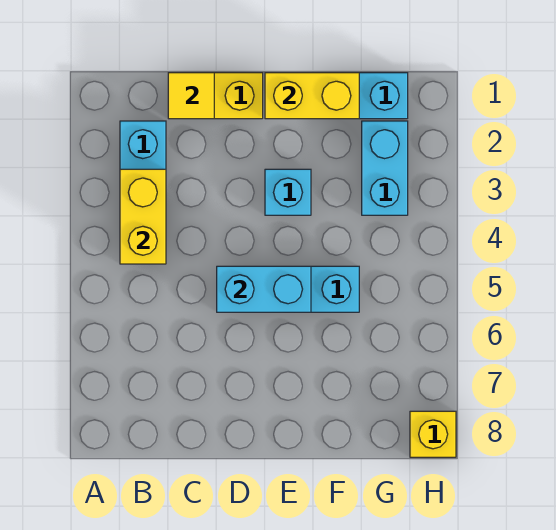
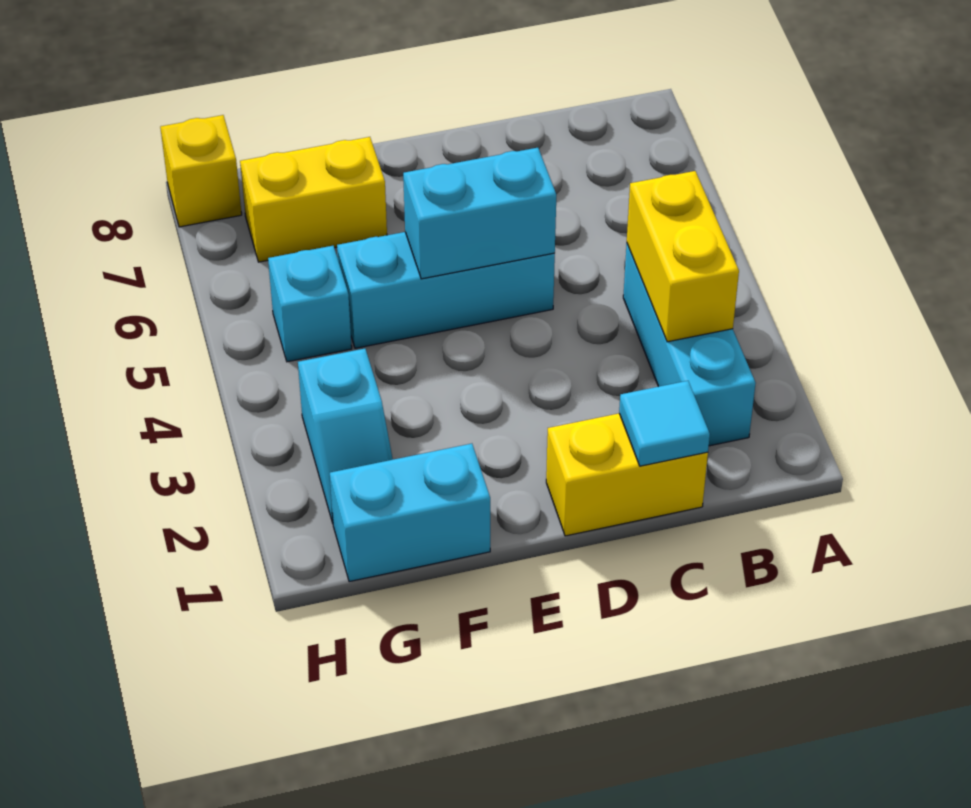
yellow 1x1 tile [168,73,214,119] -> cyan 1x1 tile [619,381,710,466]
yellow 1x2 brick [265,73,359,119] -> yellow 1x2 brick moved to [240,137,387,262]
cyan 1x1 brick [265,169,311,215] -> cyan 1x1 brick moved to [268,246,352,362]
cyan 1x2 brick [362,121,408,215] -> cyan 1x2 slope [298,349,393,523]

